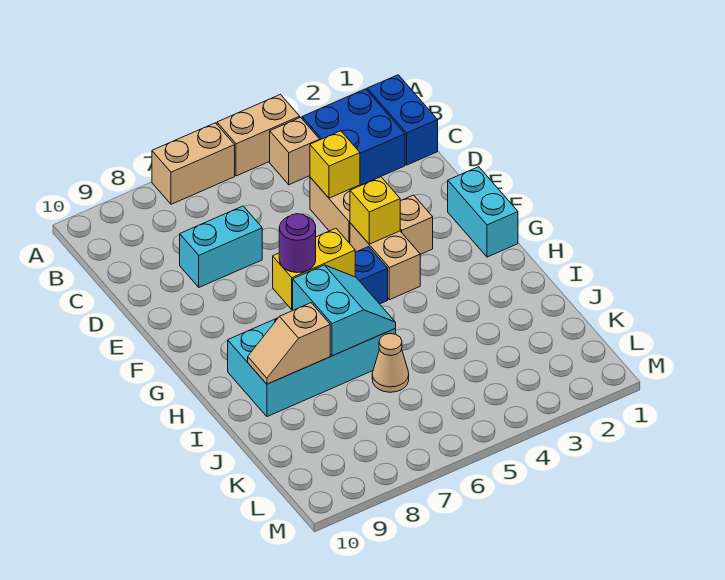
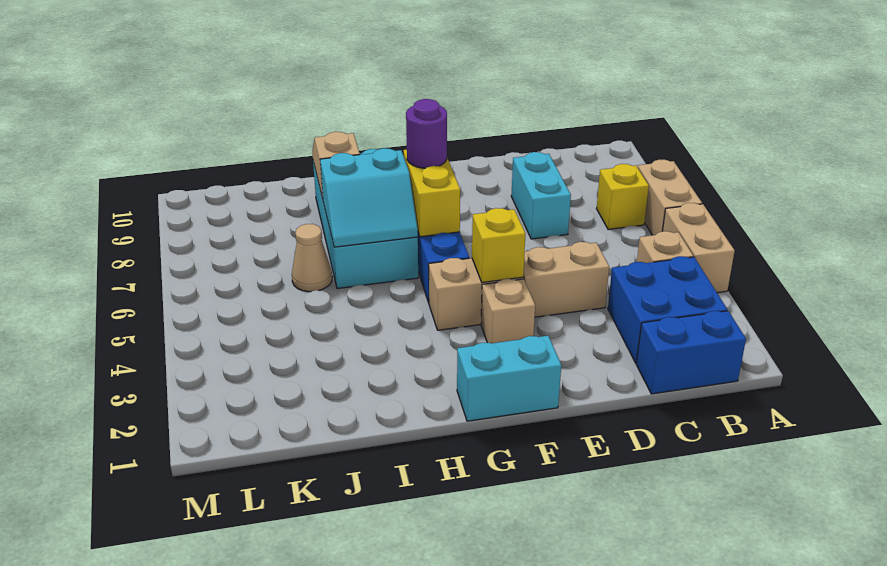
yellow 1x1 brick [310,131,360,198] -> yellow 1x1 brick moved to [597,164,649,230]

